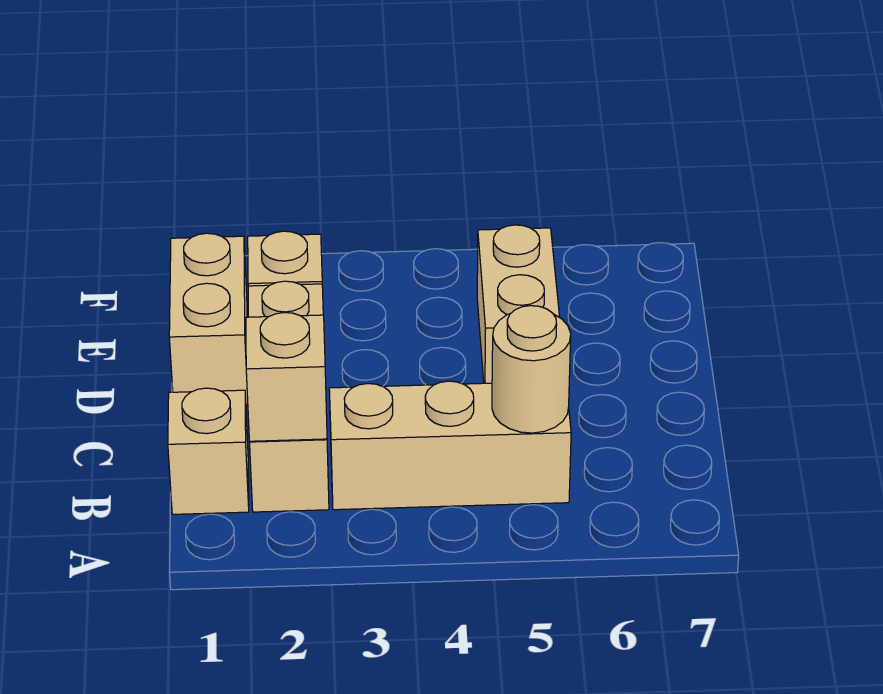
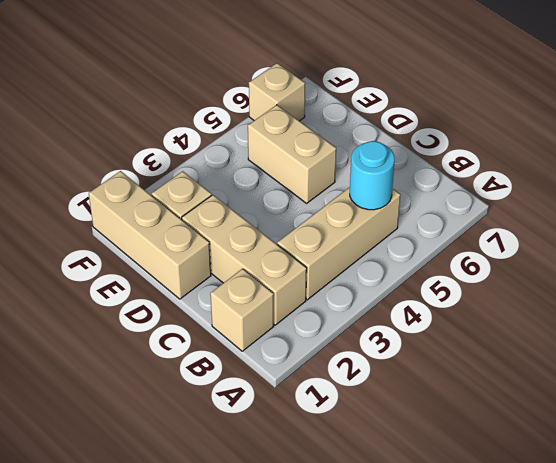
tan 1x1 brick [246,312,327,441] -> tan 1x1 brick moved to [249,63,305,121]
tan 1x1 round brick [492,306,571,433] -> cyan 1x1 round brick [350,141,395,210]
tan 1x2 brick [169,233,248,405] -> tan 1x3 brick [89,171,211,299]

